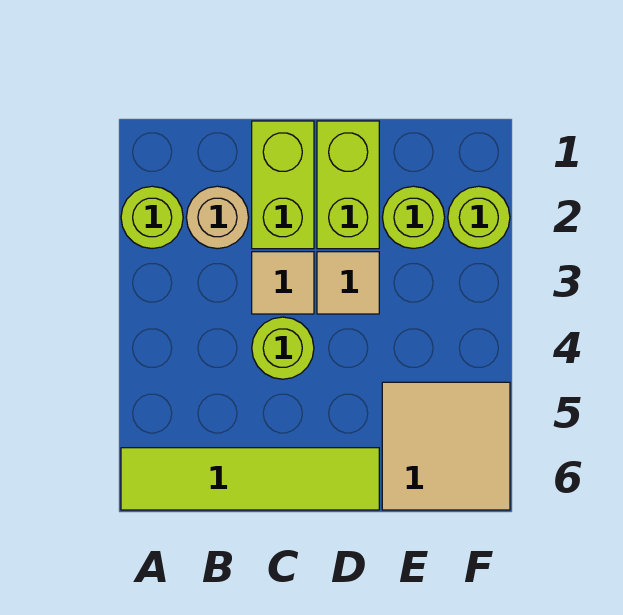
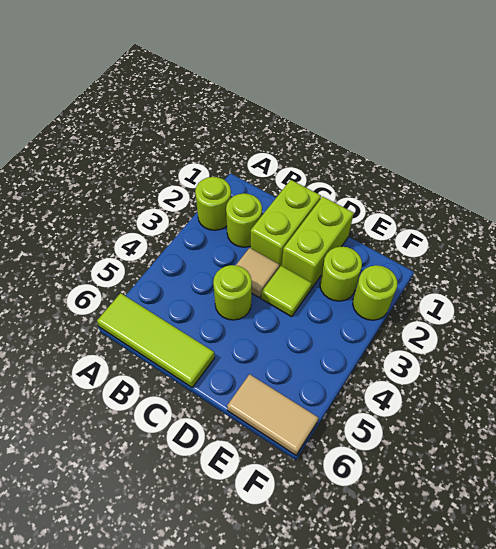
lime 1x4 tile [121,448,379,510] -> lime 1x3 tile [97,293,215,387]
tan 1x1 round brick [186,186,249,249] -> lime 1x1 round brick [226,193,262,247]
tan 1x1 tile [317,252,379,314] -> lime 1x1 tile [261,266,312,317]
tan 2x2 tile [382,382,510,510] -> tan 1x2 tile [227,374,318,455]

